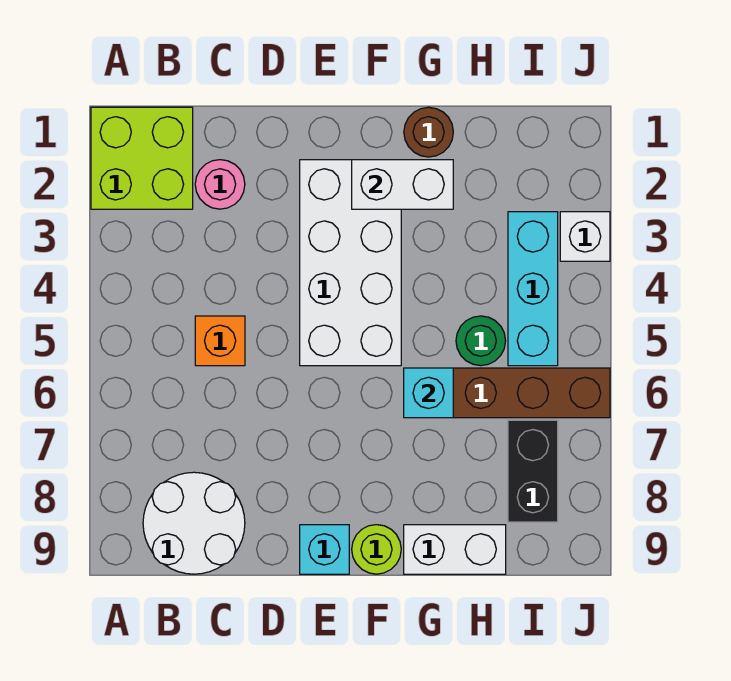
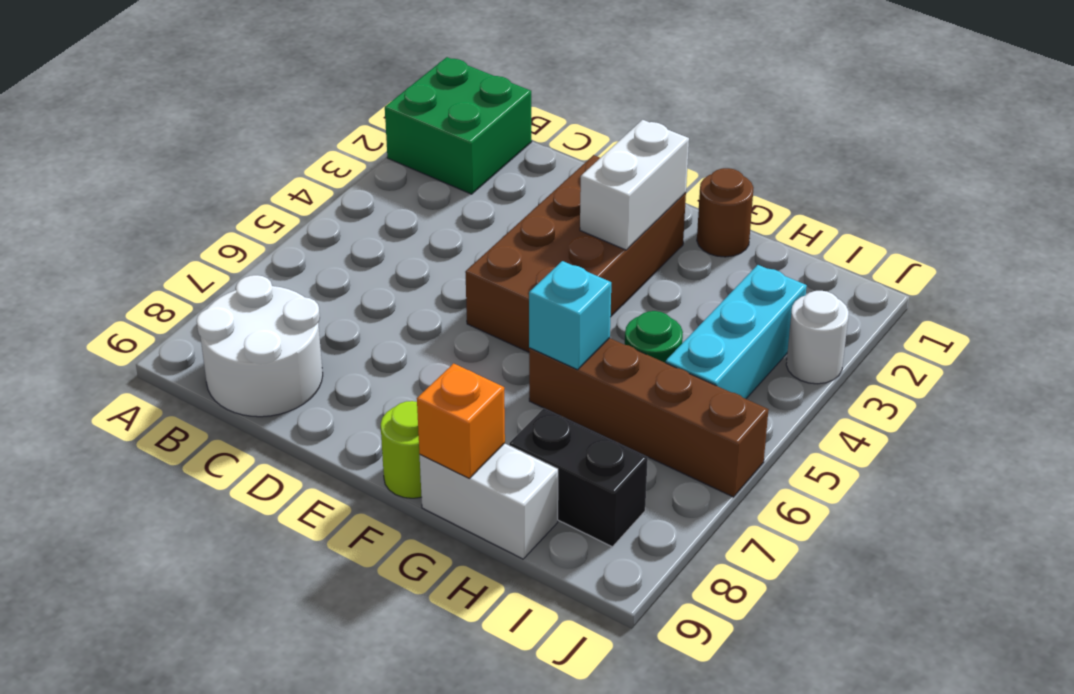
lime 2x2 brick [91,107,193,209] -> green 2x2 brick [385,57,532,194]
pink 1x1 round brick [195,160,245,209] -> none
orange 1x1 brick [195,316,245,366] -> orange 1x1 brick moved to [417,363,505,478]
white 2x4 brick [300,160,401,366] -> brown 2x4 brick [465,155,686,352]
cyan 1x1 brick [300,525,349,574] -> none
white 1x2 brick [352,160,453,209] -> white 1x2 brick turned to [580,120,689,250]
black 1x2 brick [508,420,558,522] -> black 1x2 brick turned to [509,408,648,547]
white 1x1 brick [560,212,610,261] -> white 1x1 round brick [786,291,849,384]

